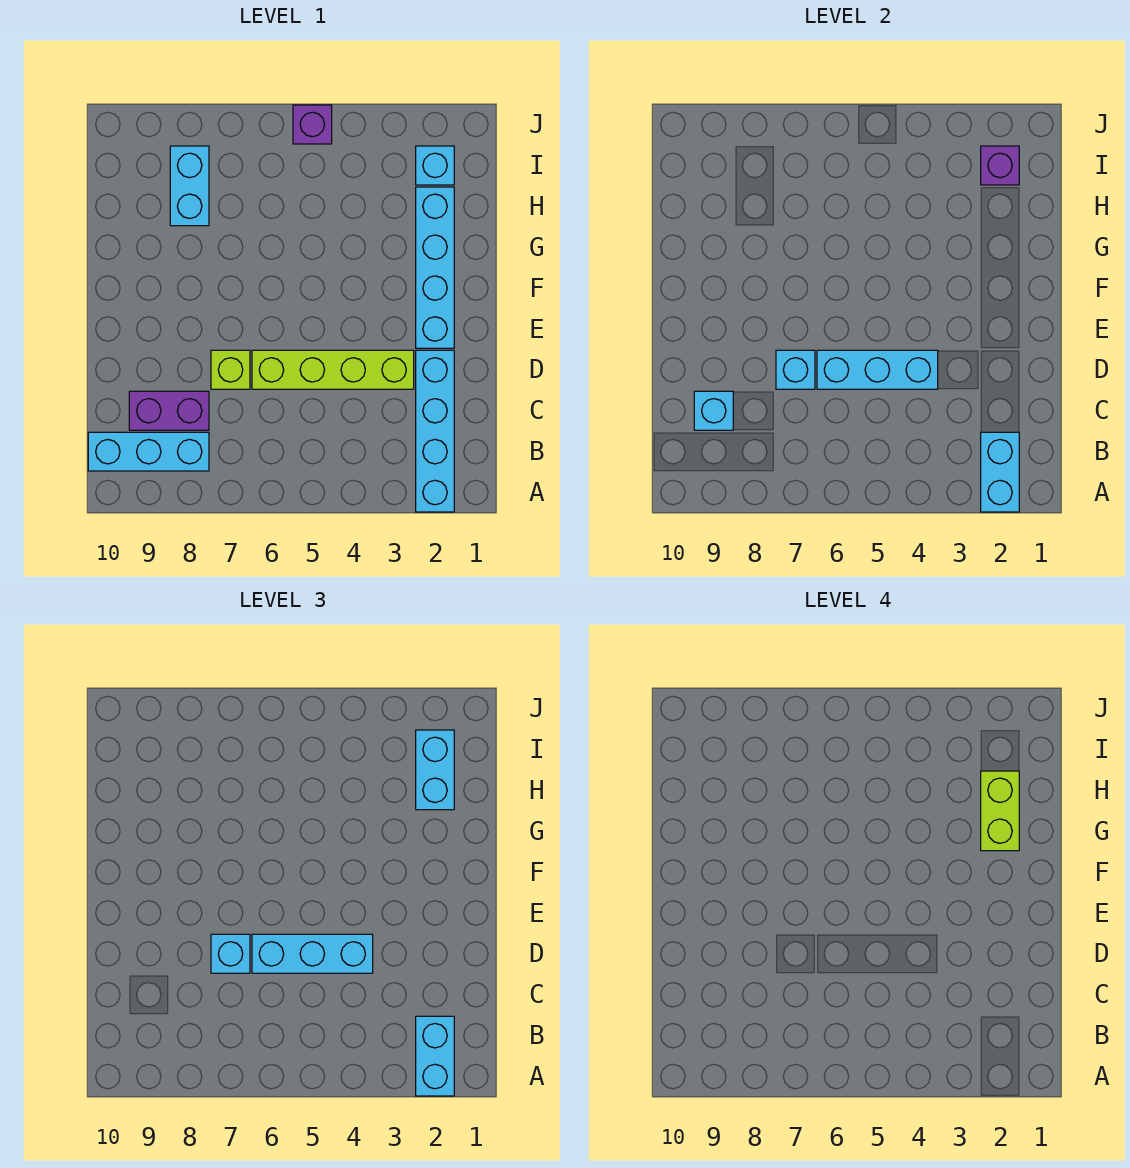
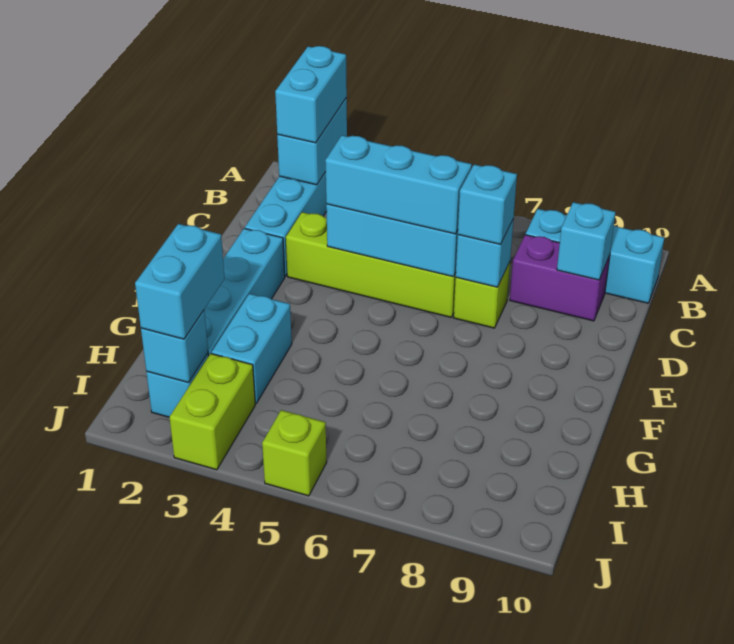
lime 1x2 brick [981,771,1019,851] -> lime 1x2 brick moved to [169,354,255,470]
cyan 1x2 brick [170,146,209,226] -> cyan 1x2 brick moved to [211,294,292,404]
purple 1x1 brick [981,146,1019,185] -> cyan 1x1 brick [141,311,208,383]
purple 1x1 brick [293,105,332,144] -> lime 1x1 brick [262,410,327,496]

